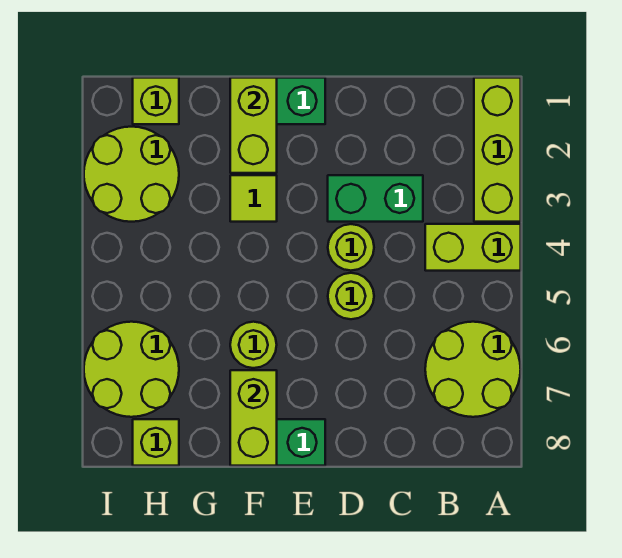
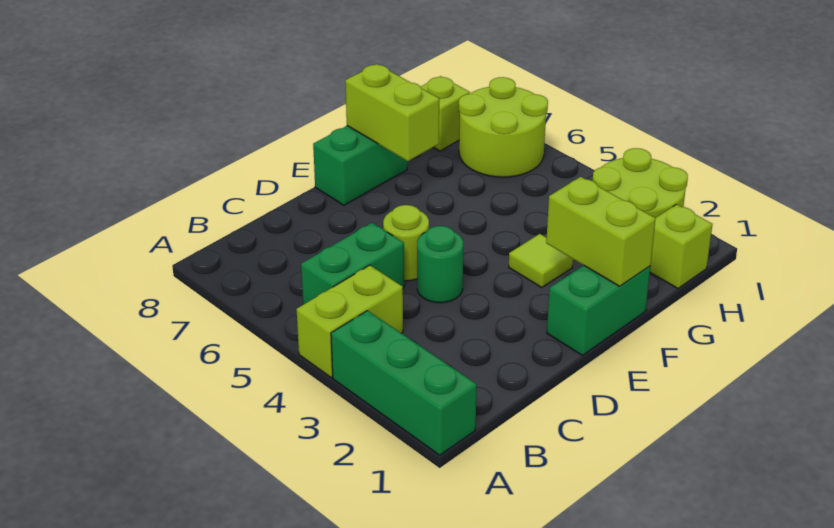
lime 1x3 brick [474,78,521,222] -> green 1x3 brick [331,311,477,455]
lime 2x2 round brick [425,322,521,417] -> none
green 1x2 brick [328,175,423,222] -> green 1x2 brick moved to [301,223,404,305]
lime 1x1 round brick [328,224,374,271] -> green 1x1 round brick [417,226,463,303]
lime 1x1 round brick [230,322,277,368] -> none

